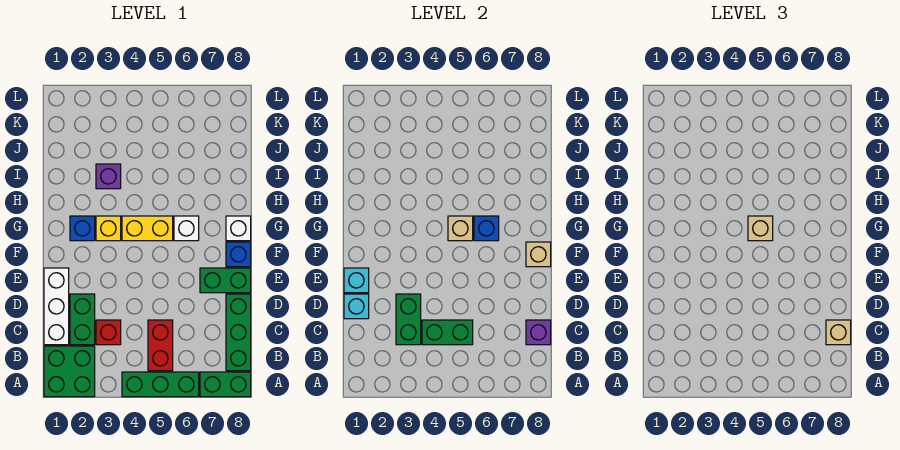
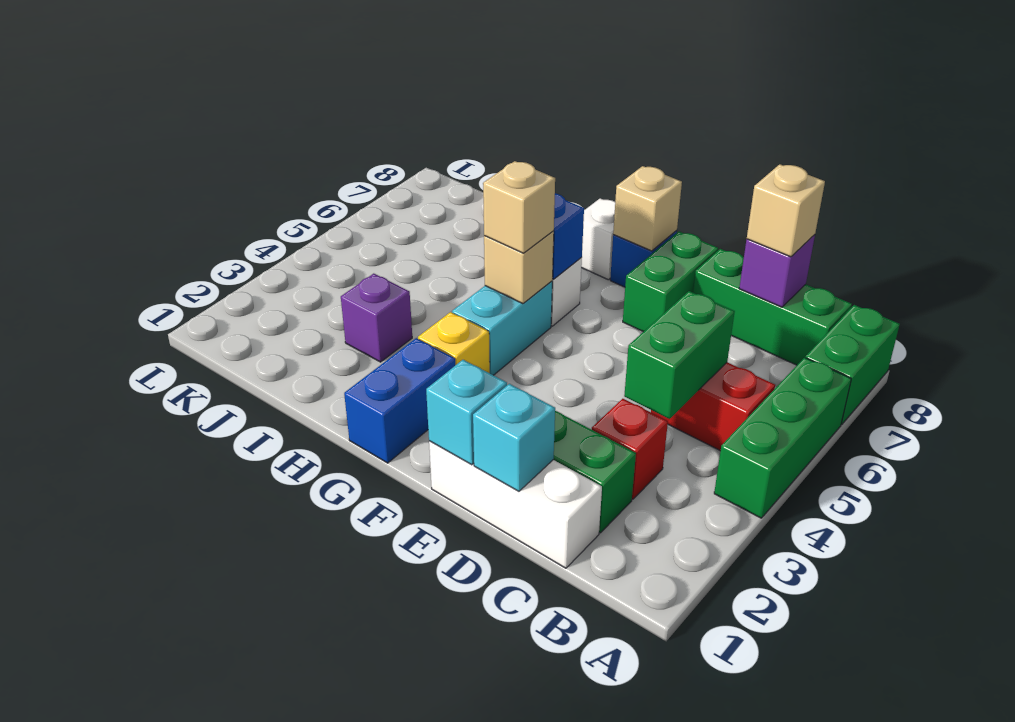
green 2x2 brick [44,346,95,397] -> none
green 1x2 brick [396,294,421,345] -> none
blue 1x1 brick [70,216,95,241] -> blue 1x2 brick [344,338,455,463]
yellow 1x2 brick [122,216,173,241] -> cyan 1x2 brick [452,281,552,375]

